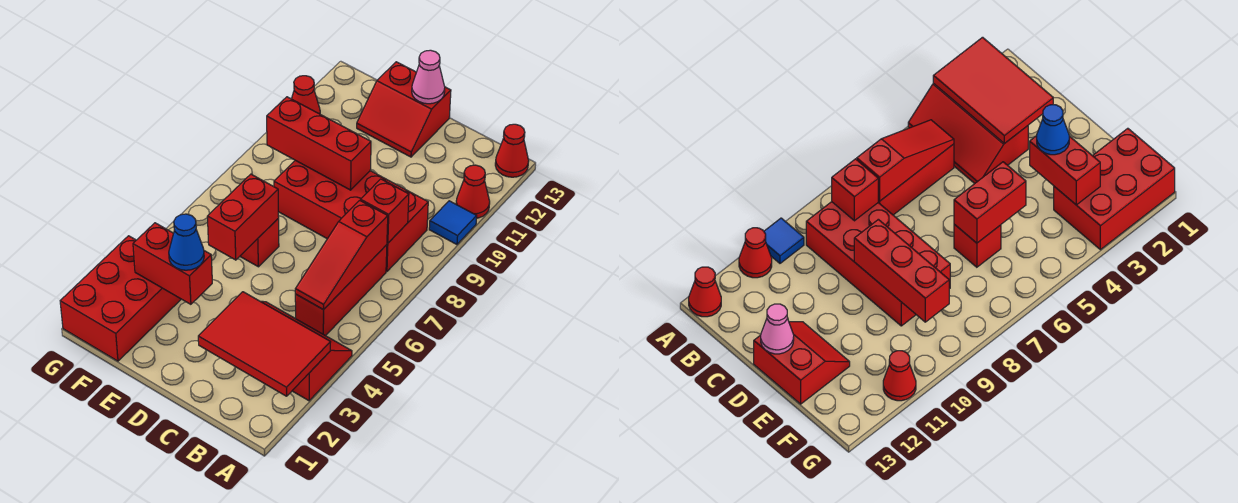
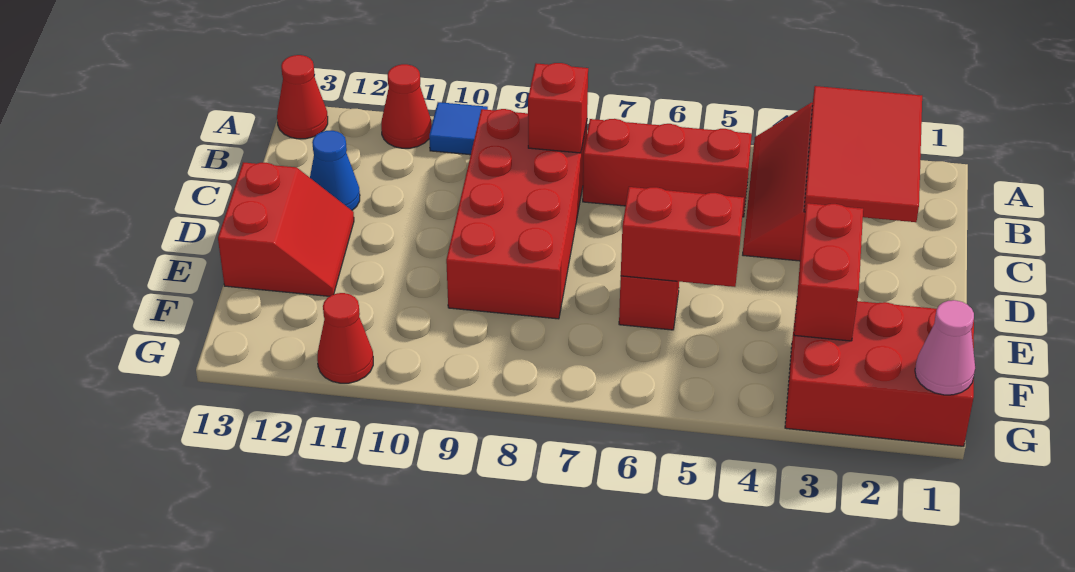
red 1x3 slope [295,200,388,310] -> none
red 1x3 brick [267,97,371,190] -> none
pink 1x1 cone [412,50,445,104] -> pink 1x1 cone moved to [915,300,975,395]
blue 1x1 cone [169,214,204,270] -> blue 1x1 cone moved to [310,131,360,210]

